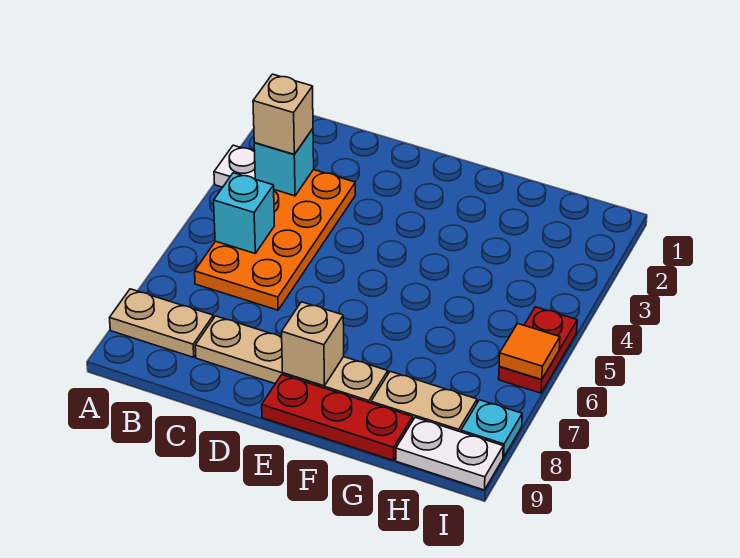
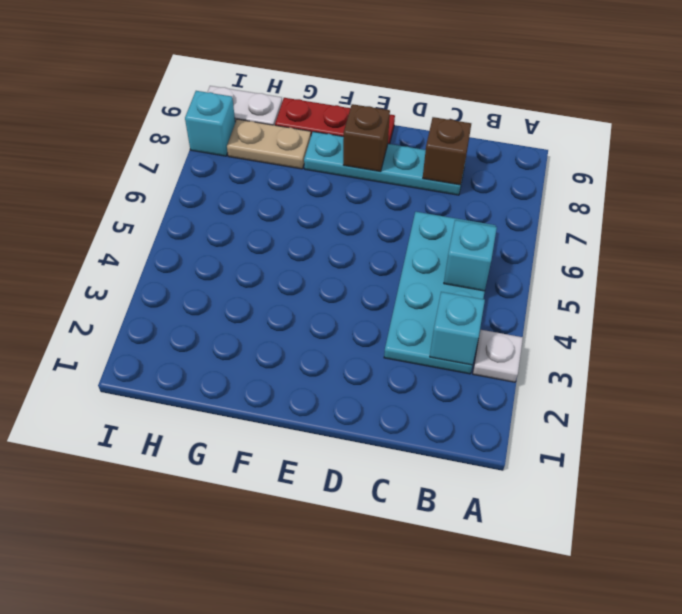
tan 1x2 plate [110,289,213,357] -> none
orange 2x4 plate [195,170,355,310] -> cyan 2x4 plate [384,212,496,374]
tan 1x1 brick [253,74,313,154] -> none
tan 1x4 plate [195,316,388,403] -> cyan 1x4 plate [304,132,465,195]
none -> brown 1x1 brick [423,117,471,185]
tan 1x1 brick [282,302,344,386] -> brown 1x1 brick [343,104,390,172]
red 1x2 plate [499,307,577,393] -> none
orange 1x1 tile [499,323,560,380] -> none
cyan 1x1 plate [461,400,522,457] -> cyan 1x1 brick [185,91,235,156]

